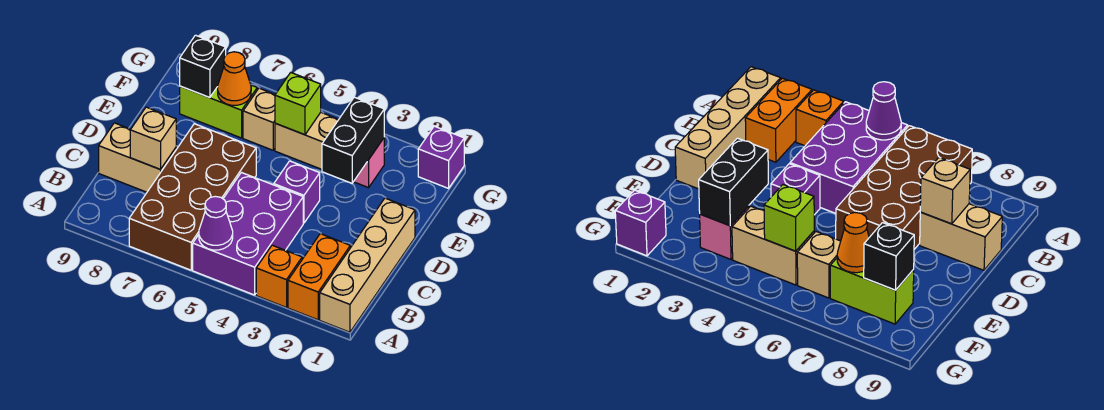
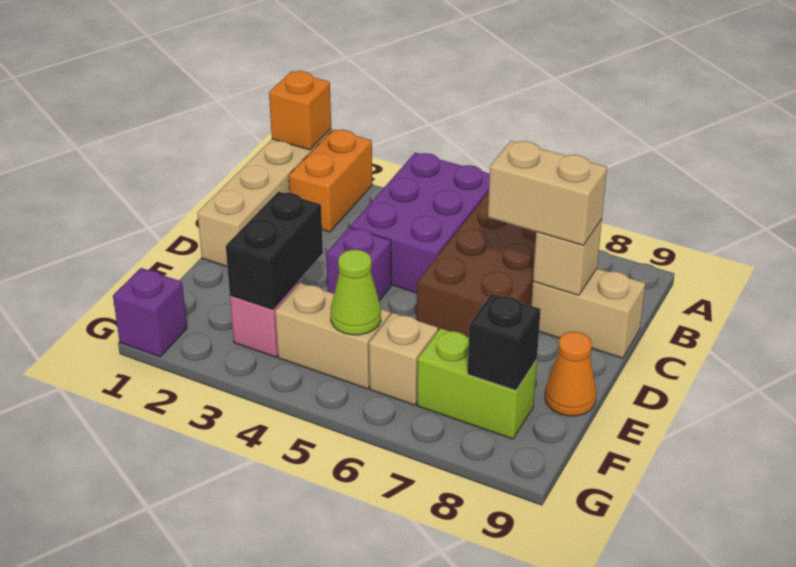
orange 1x1 brick [256,245,302,307] -> orange 1x1 brick moved to [269,71,331,150]
purple 1x1 cone [199,196,233,250] -> none
none -> tan 1x2 brick [488,141,607,245]
lime 1x1 brick [275,73,321,135] -> lime 1x1 cone [331,250,381,335]
orange 1x1 cone [218,52,251,105] -> orange 1x1 cone moved to [545,332,596,416]

